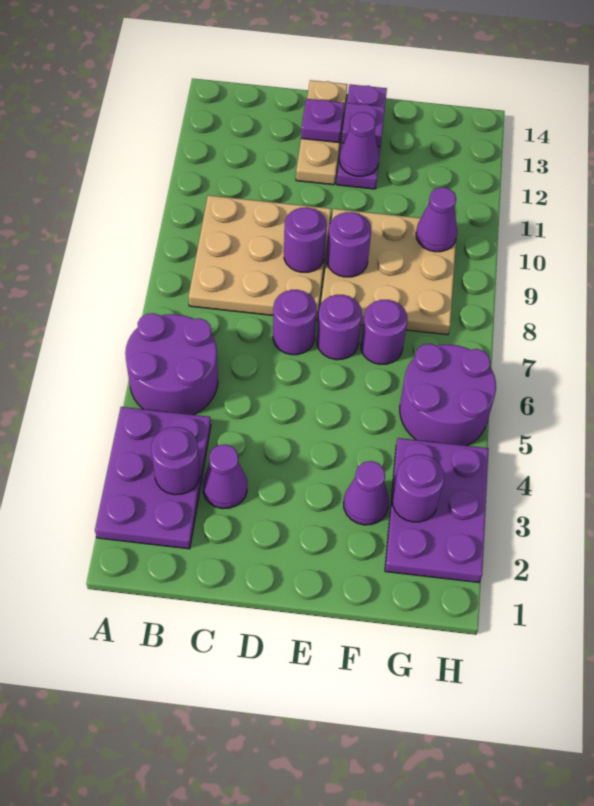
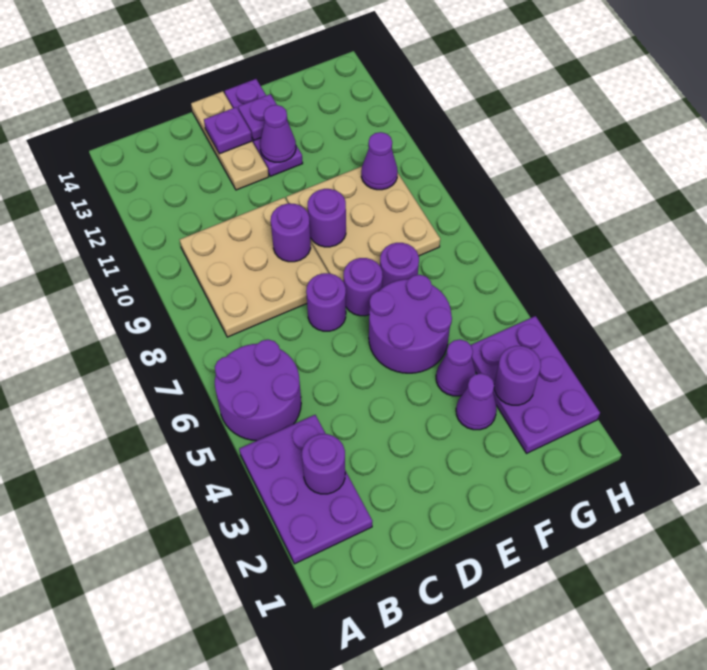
purple 1x1 cone [203,444,247,509] -> purple 1x1 cone moved to [436,340,476,396]
purple 2x2 round brick [400,344,496,446] -> purple 2x2 round brick moved to [369,275,452,373]

